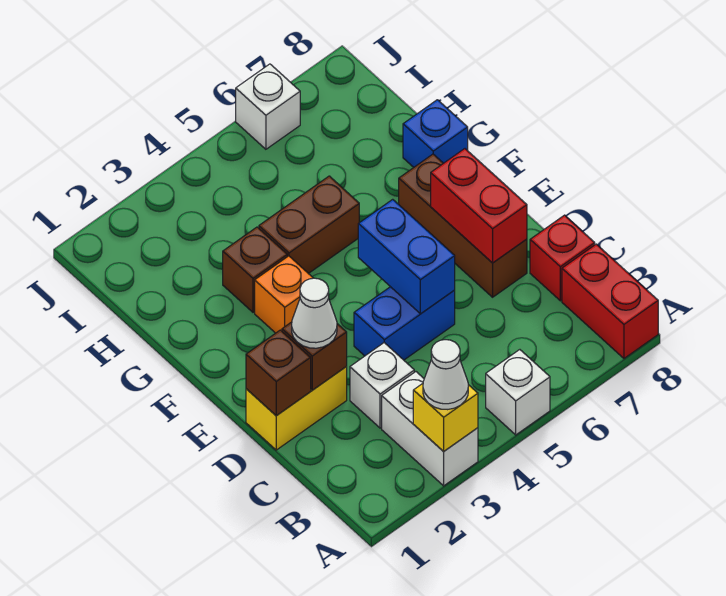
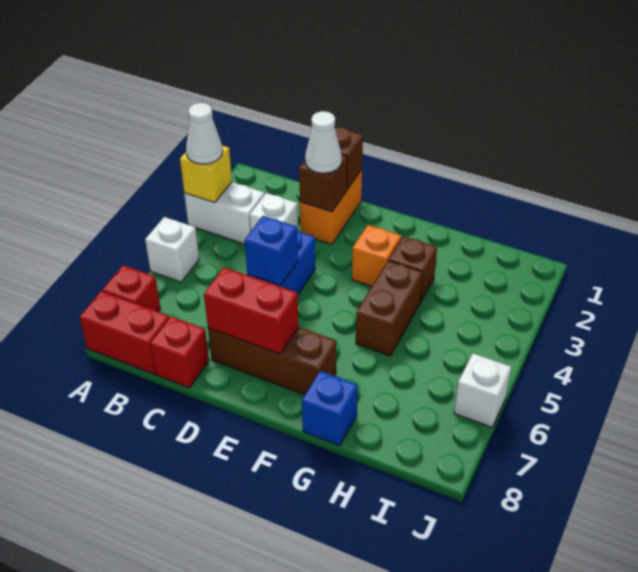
none -> red 1x1 brick [103,265,161,311]
yellow 1x2 brick [246,367,347,450] -> orange 1x2 brick [300,170,362,244]
blue 1x2 brick [358,199,455,314] -> blue 1x1 brick [245,216,298,285]

